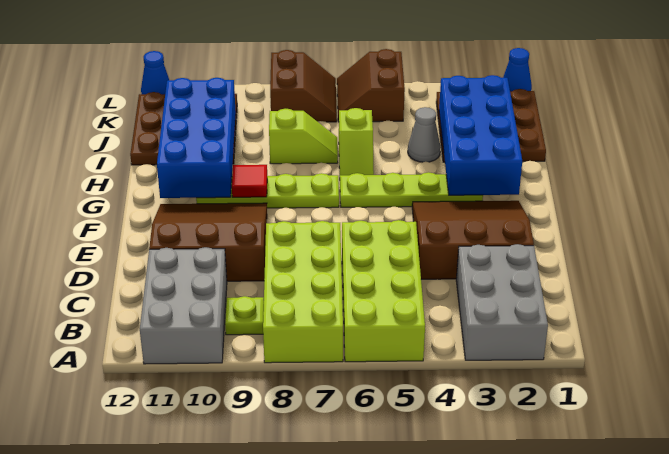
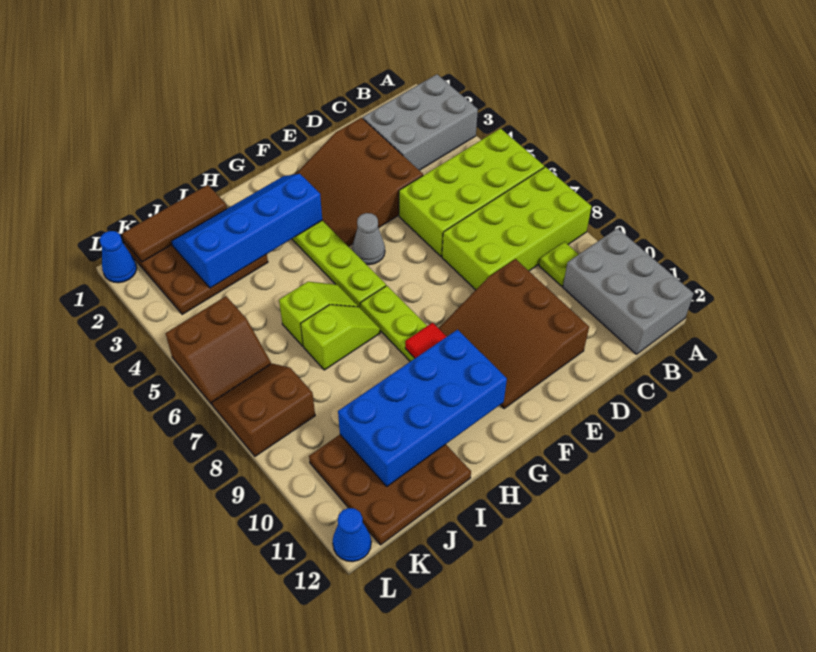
grey 2x3 brick [140,247,227,364] -> grey 2x3 brick turned to [563,228,694,354]
blue 2x4 brick [439,75,522,195] -> blue 2x4 slope [171,174,322,288]
none -> brown 1x3 tile [122,185,227,262]
grey 1x1 cone [408,107,441,162] -> grey 1x1 cone moved to [352,213,385,265]
lime 1x2 slope [269,109,338,164] -> lime 1x2 slope turned to [301,305,380,370]

